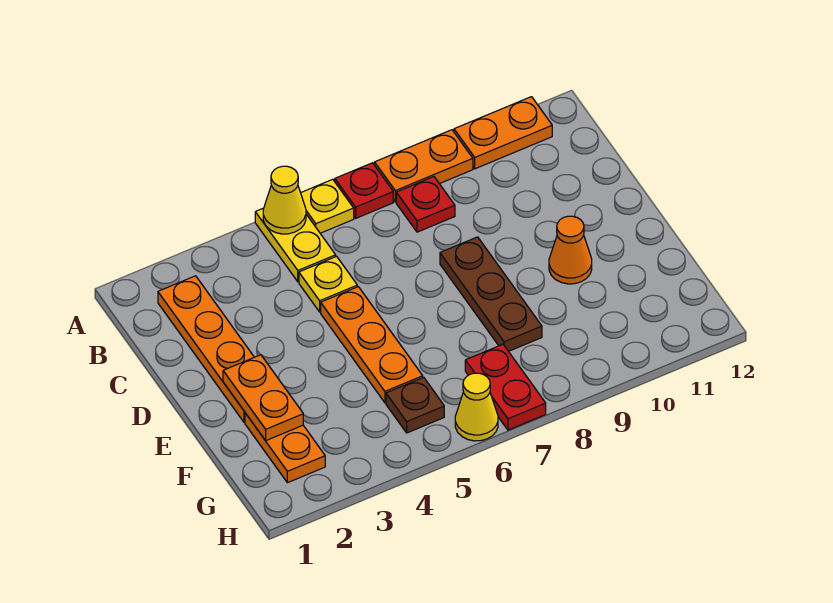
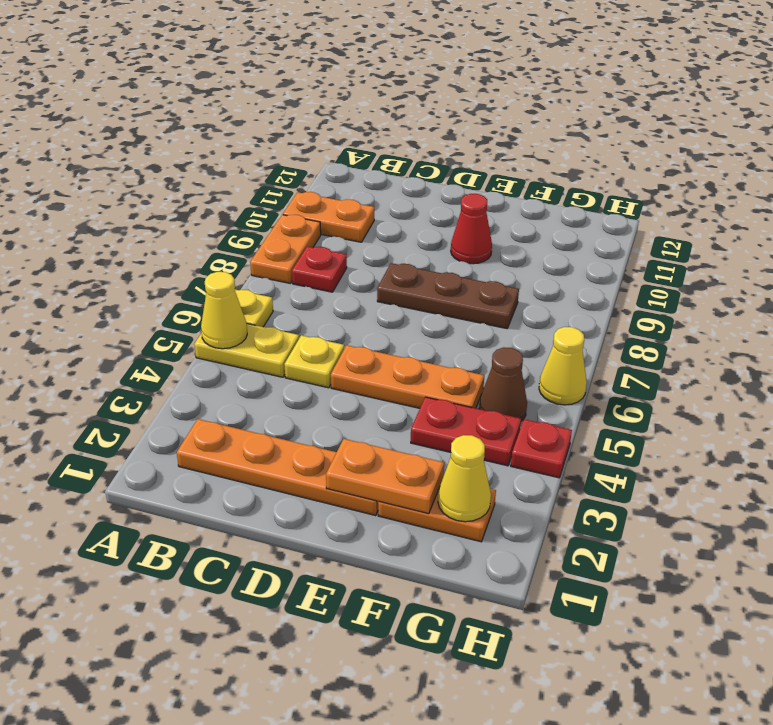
red 1x1 plate [335,163,393,218] -> red 1x1 plate moved to [511,419,572,478]
orange 1x2 plate [454,97,552,169] -> orange 1x2 plate turned to [283,192,374,242]
orange 1x1 cone [549,216,592,284] -> red 1x1 cone [451,194,492,264]
none -> yellow 1x1 cone [438,435,491,522]
brown 1x1 plate [386,377,444,433] -> brown 1x1 cone [479,347,527,421]
red 1x2 plate [465,344,546,430] -> red 1x2 plate moved to [411,397,521,466]

